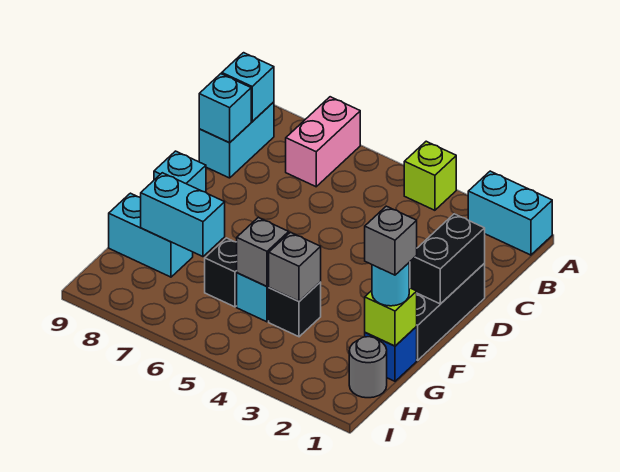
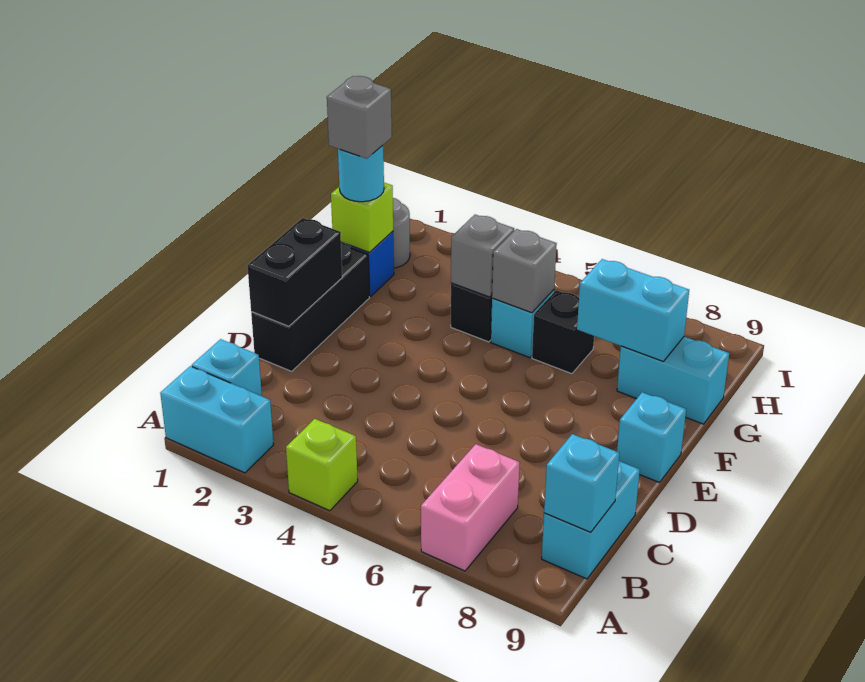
cyan 1x1 brick [199,74,251,143] -> cyan 1x1 brick moved to [192,339,262,396]

